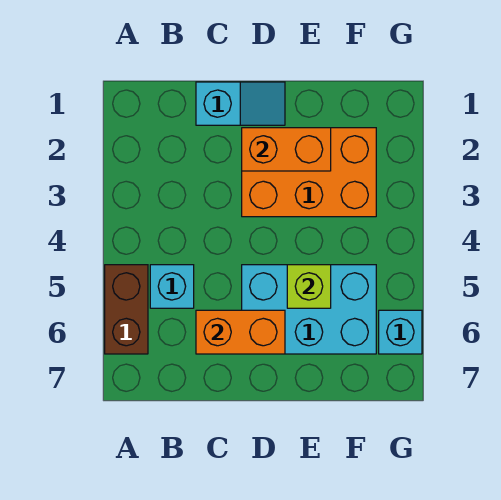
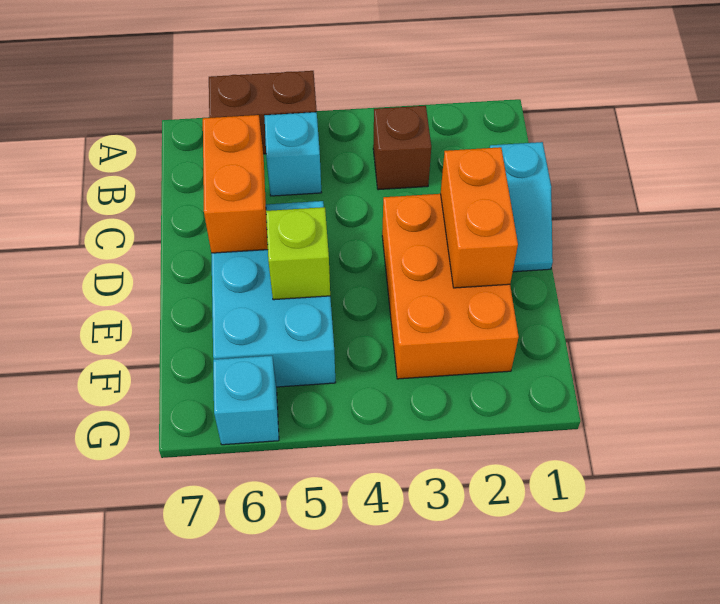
none -> brown 1x1 brick [373,106,431,190]

